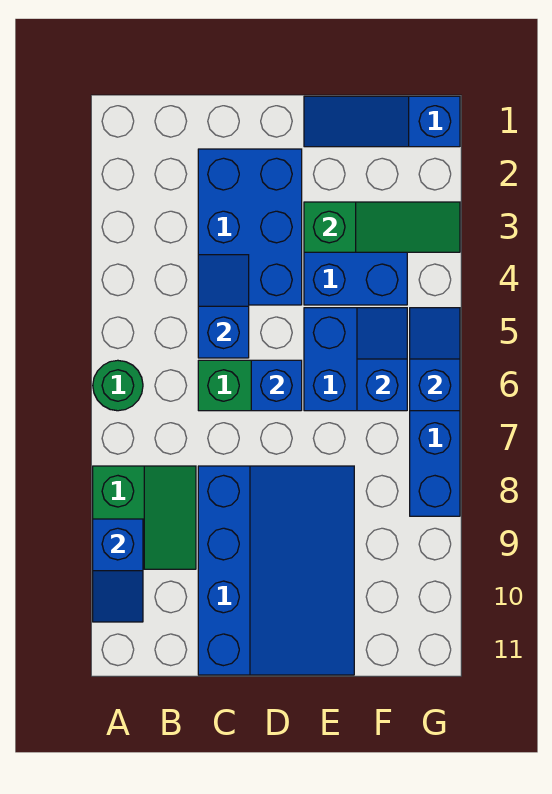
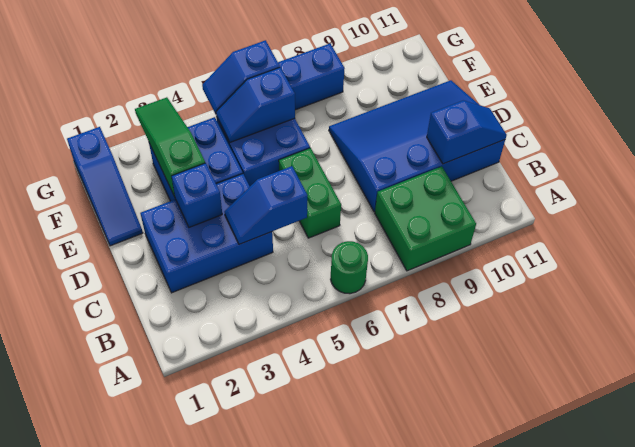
green 2x2 slope [93,466,196,569] -> green 2x2 brick [375,166,476,271]
blue 1x2 slope [93,519,143,622] -> blue 1x2 slope moved to [427,101,507,164]
blue 1x1 brick [251,360,302,411] -> blue 1x1 brick moved to [172,163,222,227]

